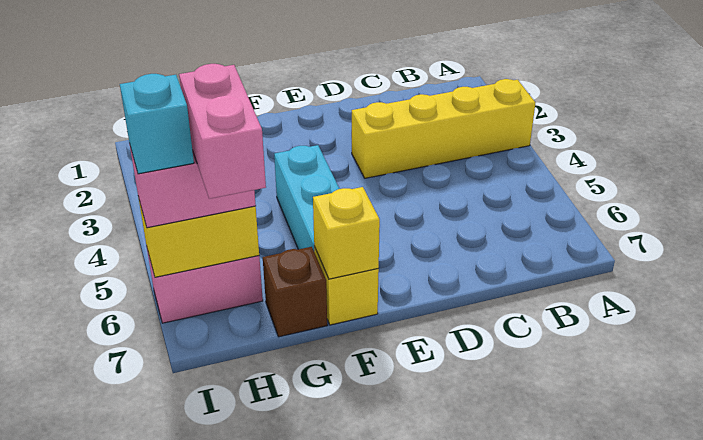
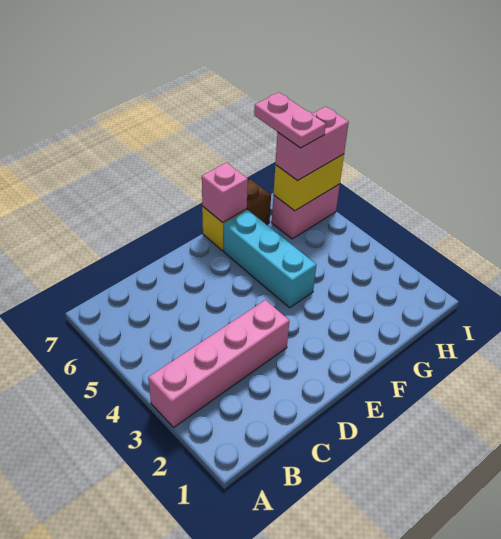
yellow 1x4 brick [351,79,535,178] -> pink 1x4 brick [148,300,289,427]
yellow 1x1 brick [313,187,380,279] -> pink 1x1 brick [202,163,248,223]
pink 1x2 brick [179,64,266,199] -> pink 1x2 plate [254,93,326,148]
cyan 1x1 brick [120,74,194,174] -> none

